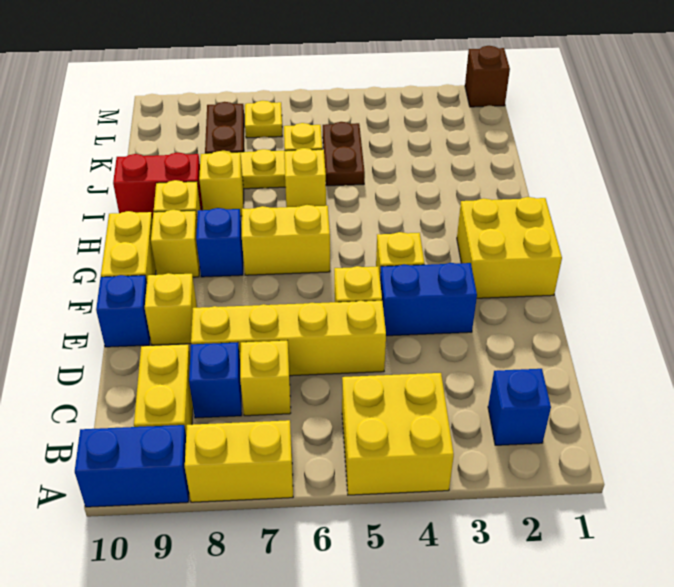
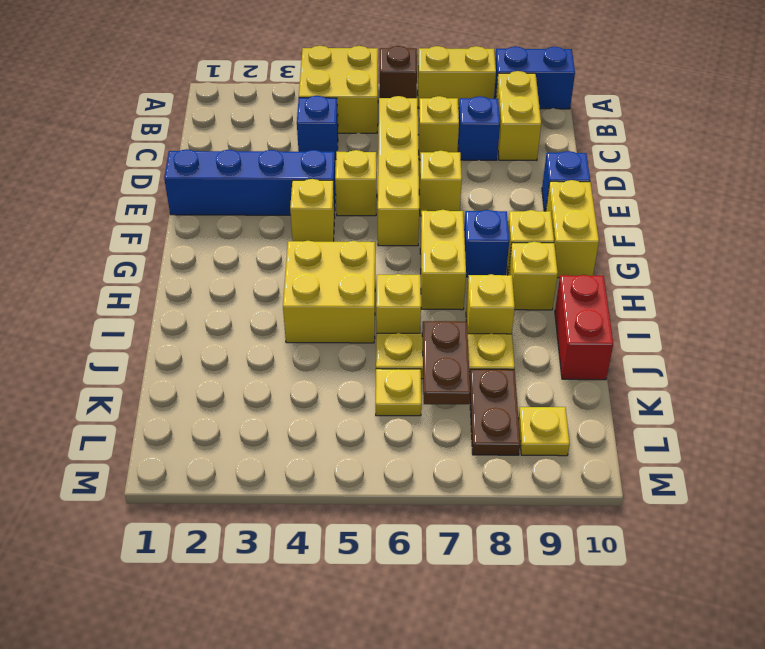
blue 1x1 brick [488,369,551,445] -> blue 1x1 brick moved to [297,96,338,160]
yellow 1x4 brick [191,300,386,376] -> yellow 1x4 brick turned to [378,96,419,246]
blue 1x2 brick [380,263,477,336] -> blue 1x4 brick [164,149,336,215]
yellow 1x1 brick [145,273,197,345] -> yellow 1x1 brick moved to [419,151,462,216]
yellow 2x2 brick [457,197,562,298] -> yellow 2x2 brick moved to [283,241,375,343]
yellow 1x2 brick [242,205,330,275] -> yellow 1x2 brick turned to [420,210,466,310]
red 1x2 brick [113,153,202,219] -> red 1x2 brick turned to [555,275,613,380]
brown 1x2 plate [323,122,365,186] -> brown 1x2 plate moved to [422,321,470,404]
yellow 1x1 plate [245,101,282,138] -> yellow 1x1 plate moved to [518,407,570,456]
brown 1x1 brick [465,46,510,107] -> brown 1x1 brick moved to [380,46,417,98]

